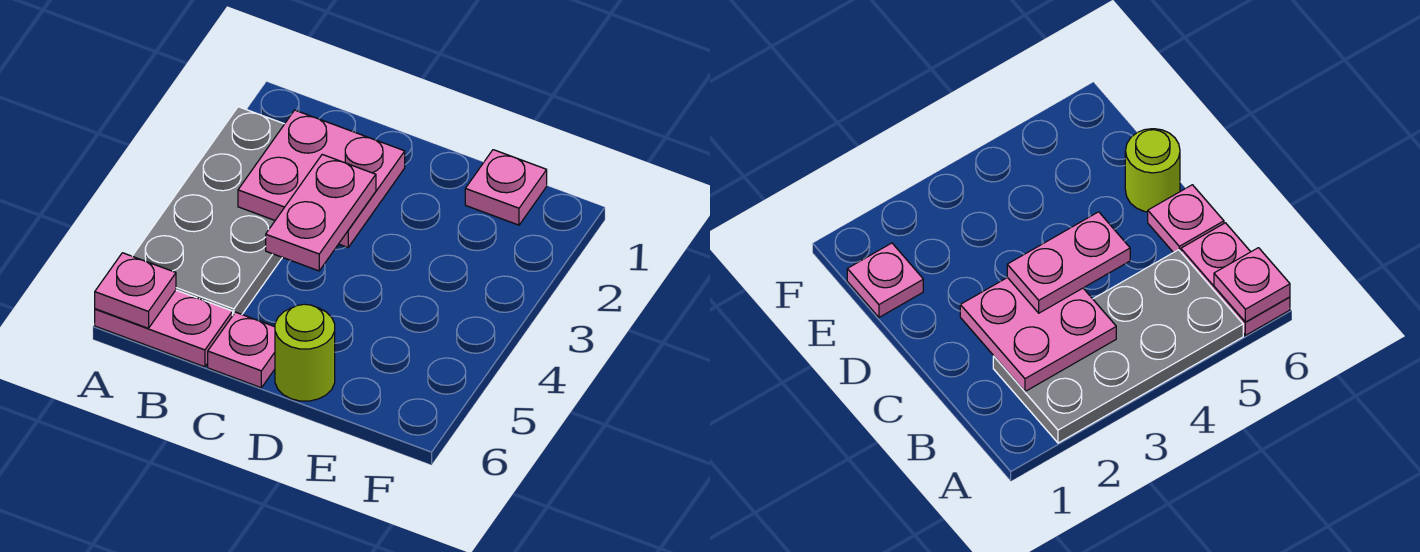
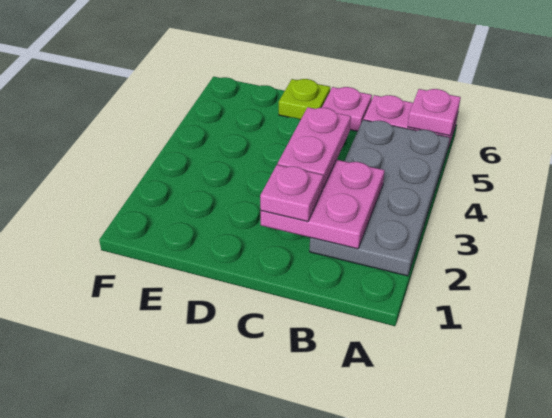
lime 1x1 round brick [275,304,335,401] -> lime 1x1 plate [279,79,330,120]
pink 1x1 plate [465,150,547,225] -> pink 1x1 plate moved to [260,165,323,222]

